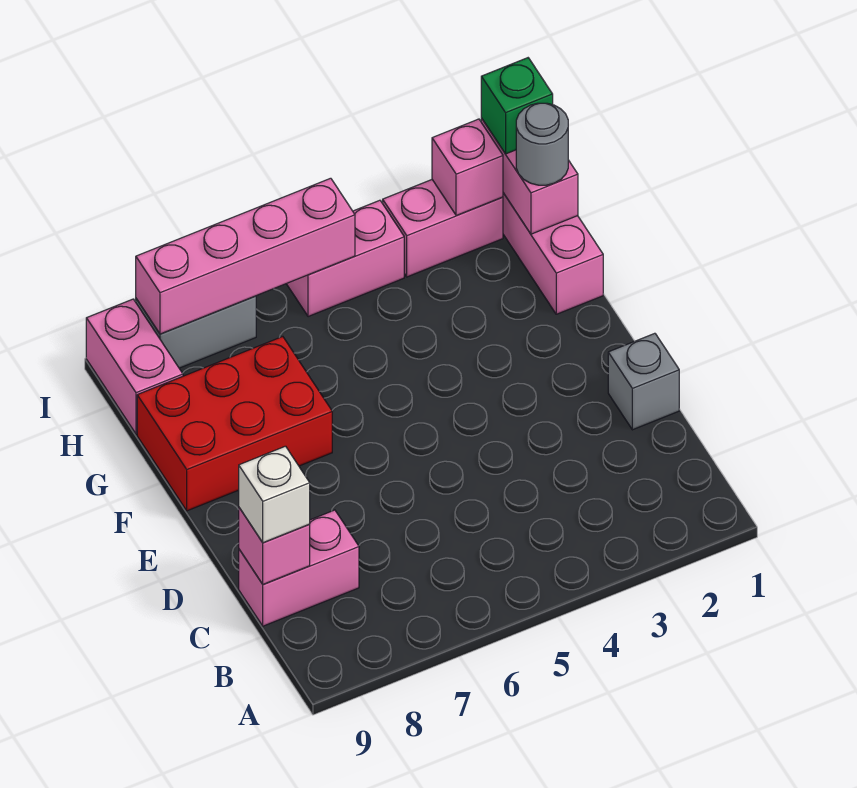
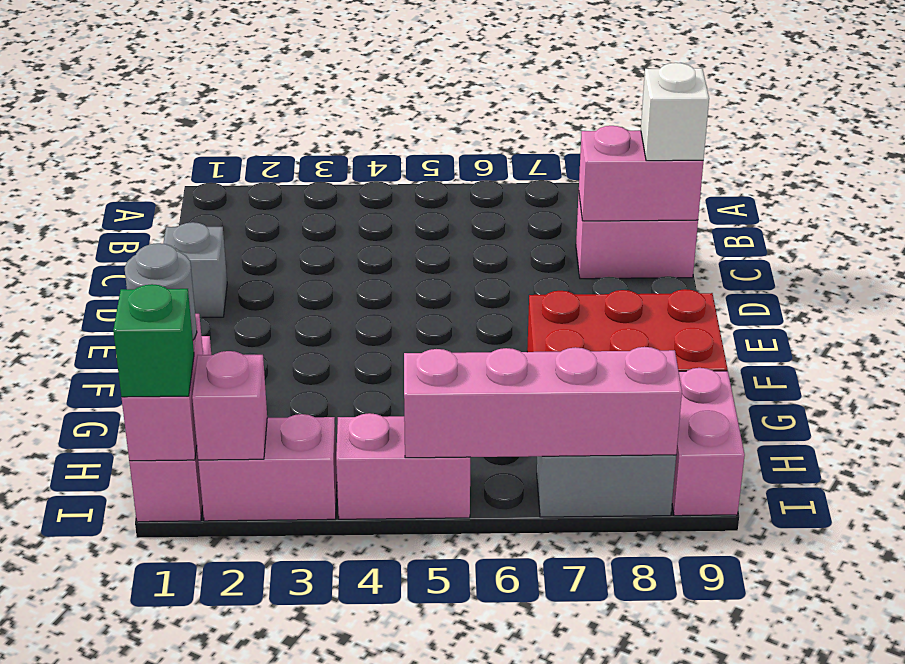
pink 1x1 brick [239,508,310,584] -> pink 1x2 brick [579,126,703,221]

